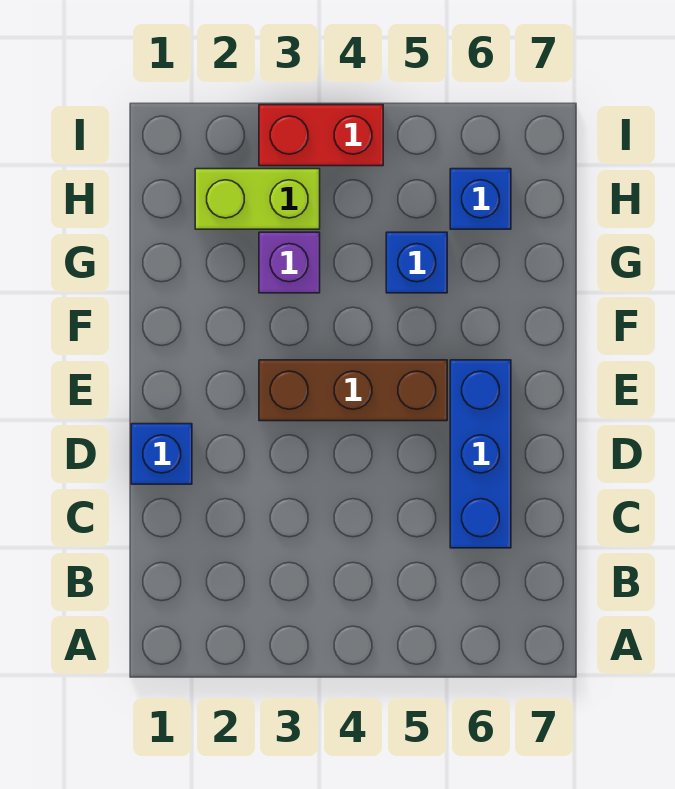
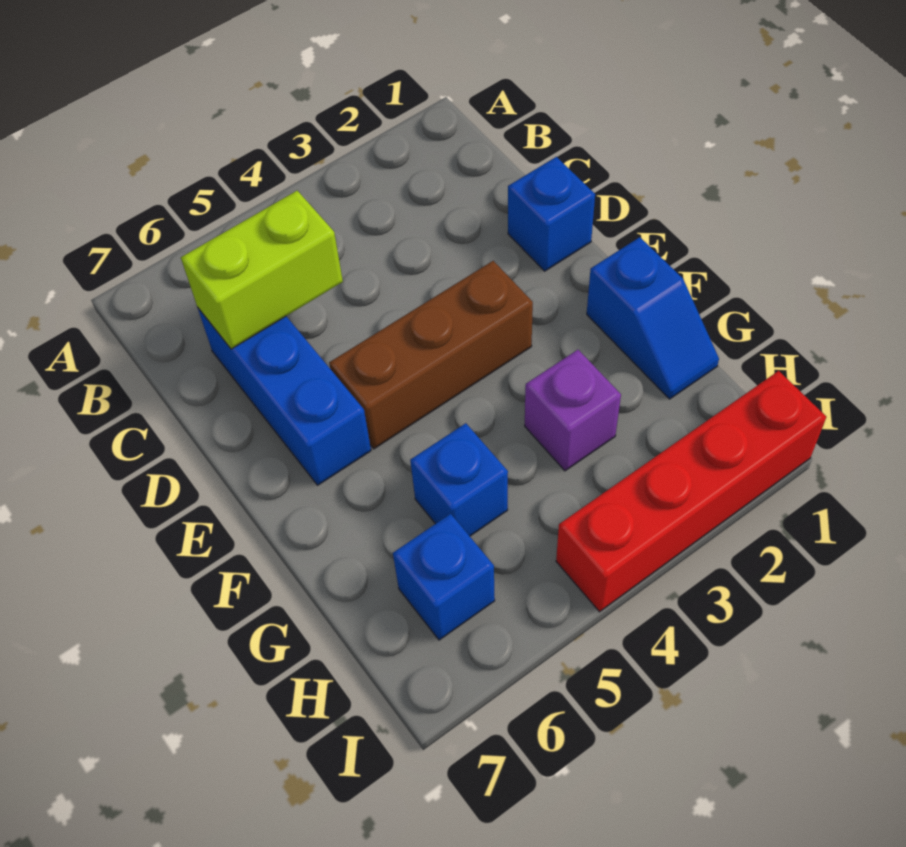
none -> blue 1x2 slope [587,237,719,399]
lime 1x2 brick [195,169,320,229] -> lime 1x2 brick moved to [181,191,343,349]
red 1x2 brick [259,105,383,166] -> red 1x4 brick [556,371,826,612]

